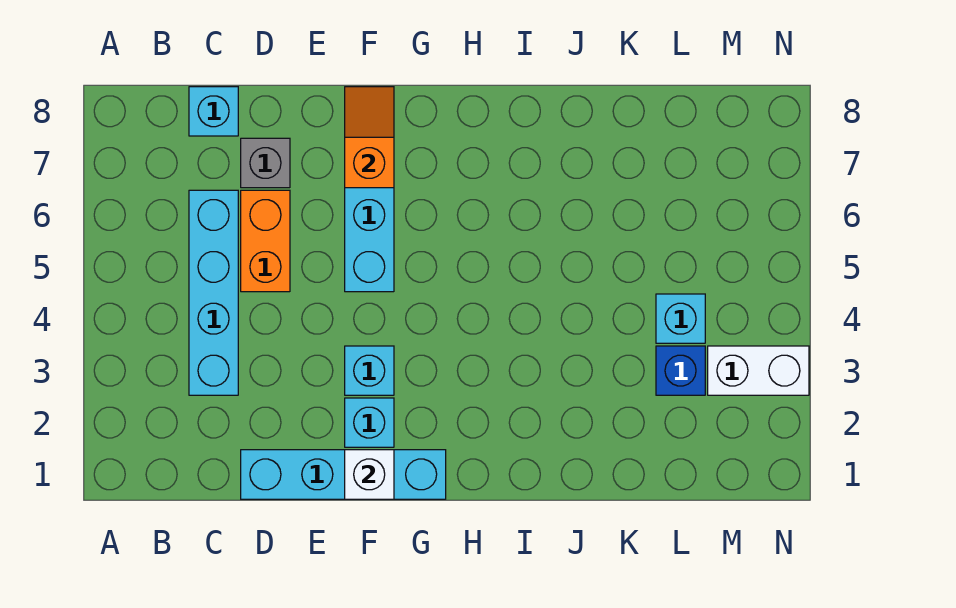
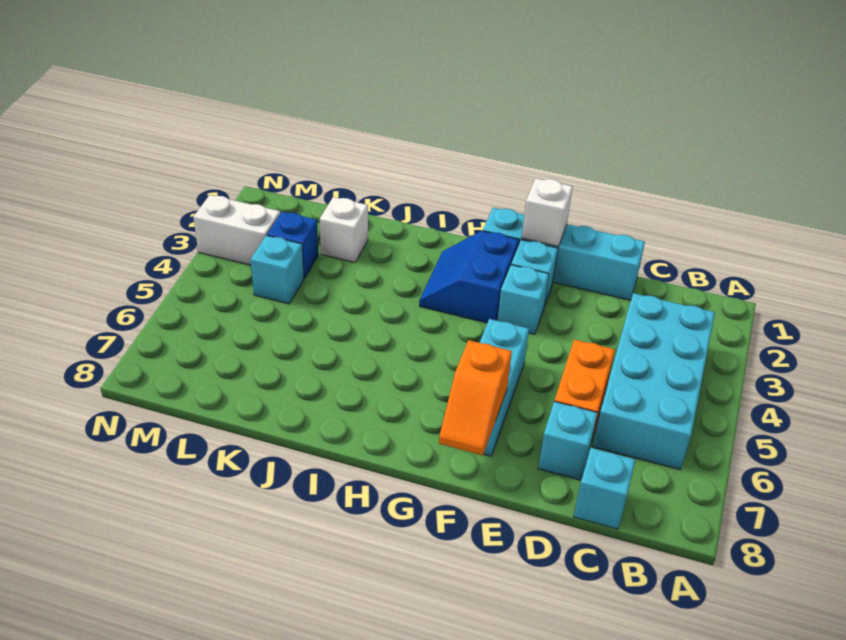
cyan 1x4 brick [189,190,238,395] -> cyan 2x4 brick [593,293,715,470]
grey 1x1 brick [241,138,290,188] -> cyan 1x1 brick [538,401,598,480]
none -> blue 2x2 slope [419,231,519,323]
none -> white 1x1 brick [320,197,368,263]

